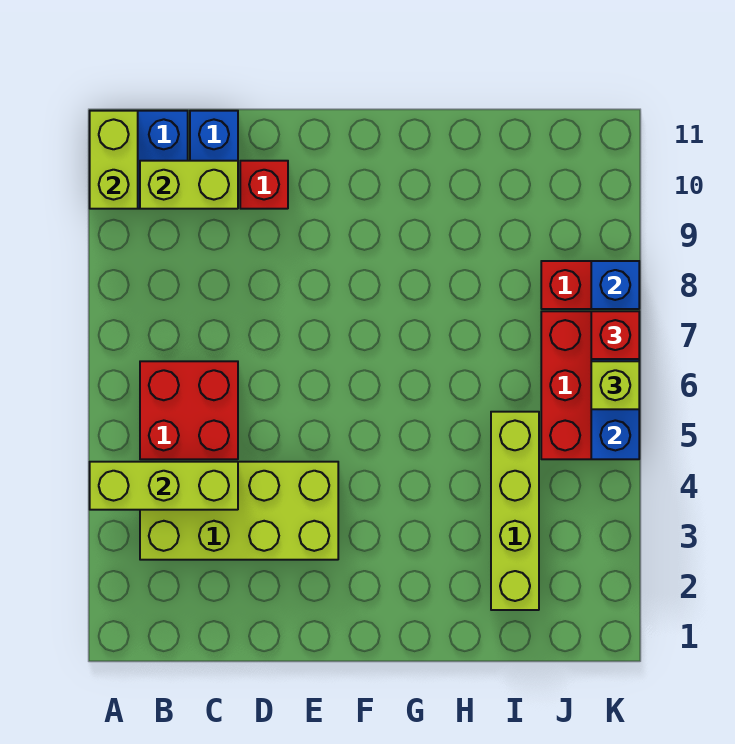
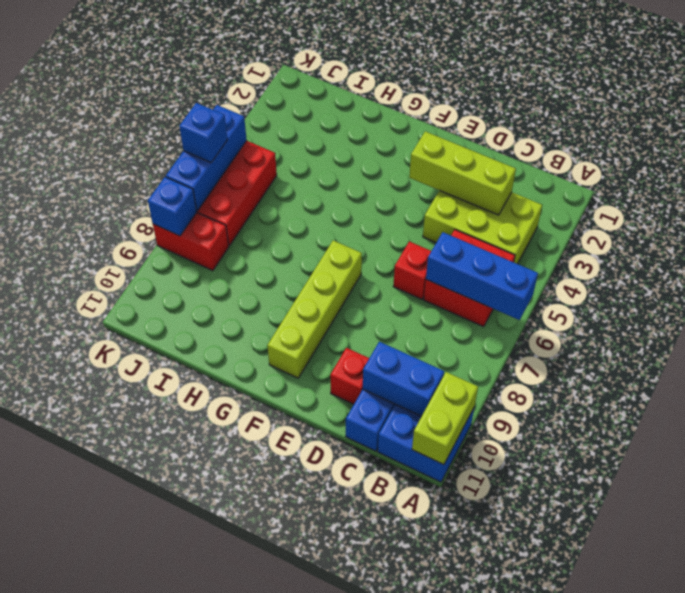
lime 1x3 brick [90,462,238,510] -> lime 1x3 brick moved to [409,131,516,215]
none -> blue 1x3 brick [426,232,538,320]
lime 2x4 brick [140,462,338,560] -> lime 2x3 brick [423,190,542,264]
lime 1x2 brick [140,161,238,209] -> blue 1x2 brick [363,342,444,416]
lime 1x4 brick [491,412,539,610] -> lime 1x4 brick moved to [267,240,362,378]
lime 1x1 brick [591,361,639,409] -> blue 1x1 brick [179,103,227,163]
red 1x1 brick [591,311,639,359] -> red 1x1 brick moved to [393,241,431,299]

